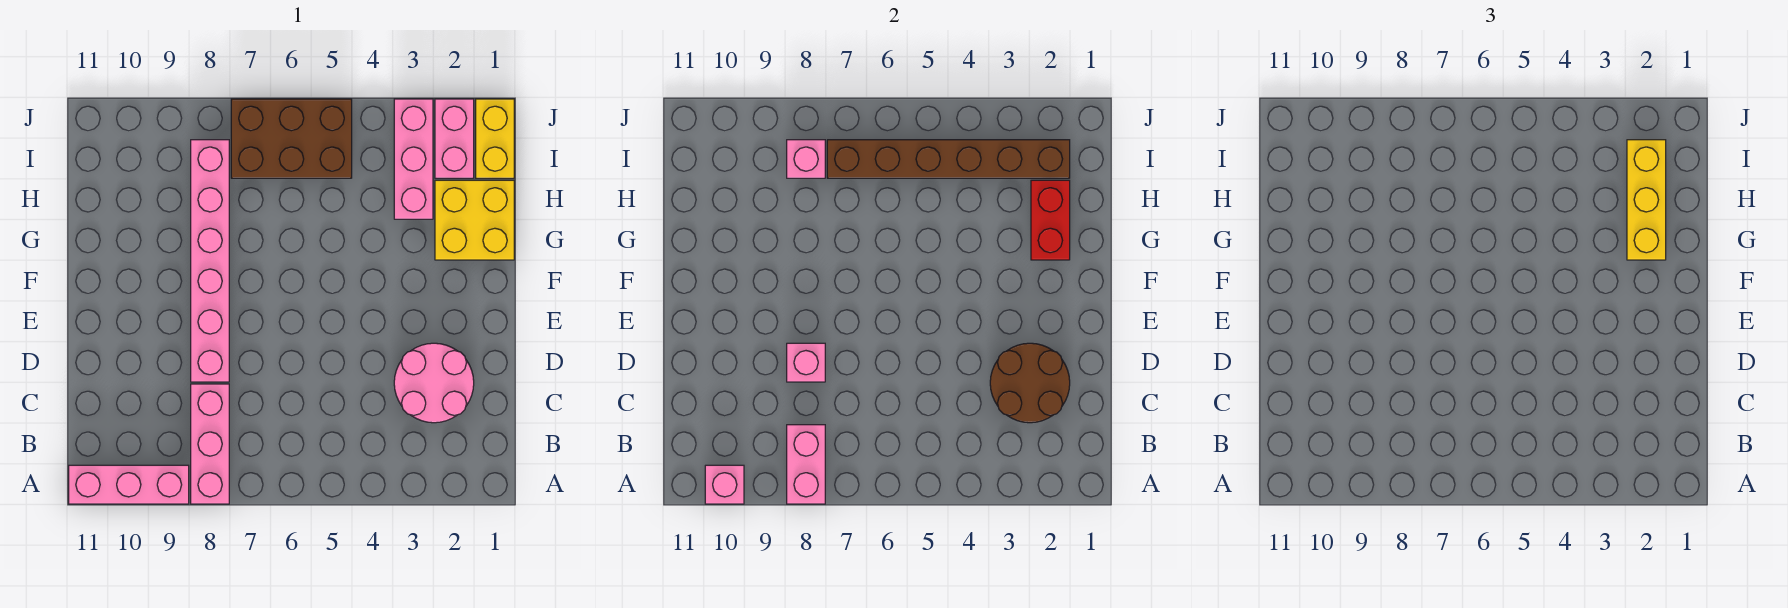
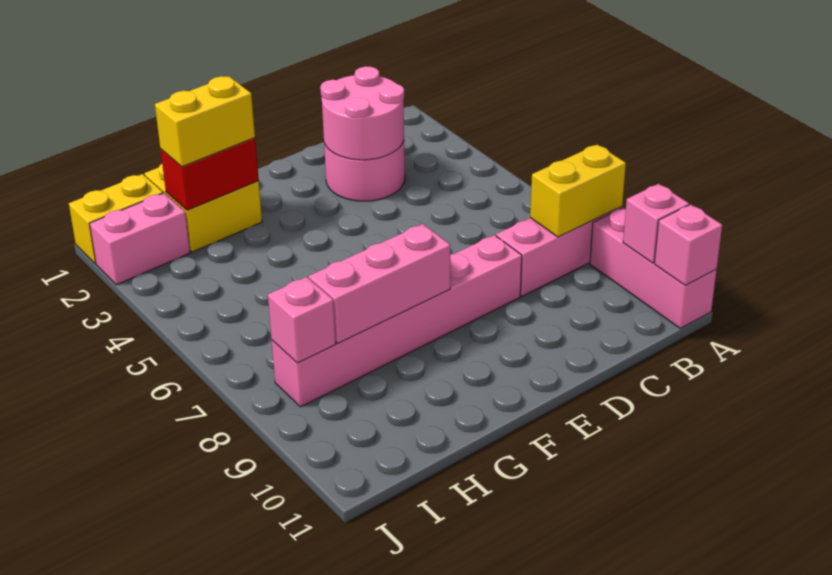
pink 1x2 brick [787,425,825,504] -> yellow 1x2 brick [530,144,626,237]
brown 2x2 round brick [990,343,1070,423] -> pink 2x2 round brick [320,66,404,160]
pink 1x1 brick [787,343,825,382] -> pink 1x1 brick moved to [654,204,722,285]
yellow 1x3 brick [1627,140,1666,260] -> yellow 1x2 brick [155,76,255,167]
pink 1x3 brick [394,99,433,219] -> pink 1x3 brick moved to [309,224,450,343]
brown 1x6 brick [827,140,1070,178] -> none
brown 2x3 brick [231,99,352,178] -> none

